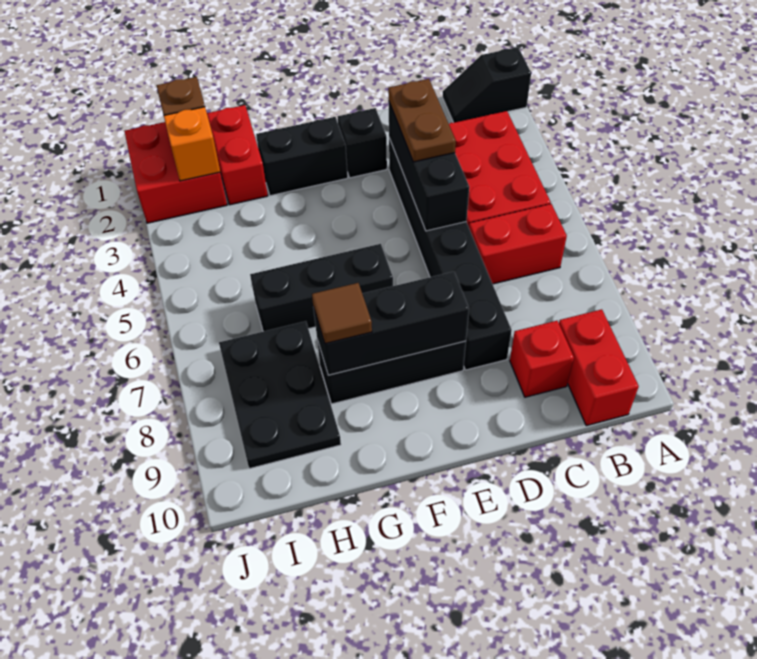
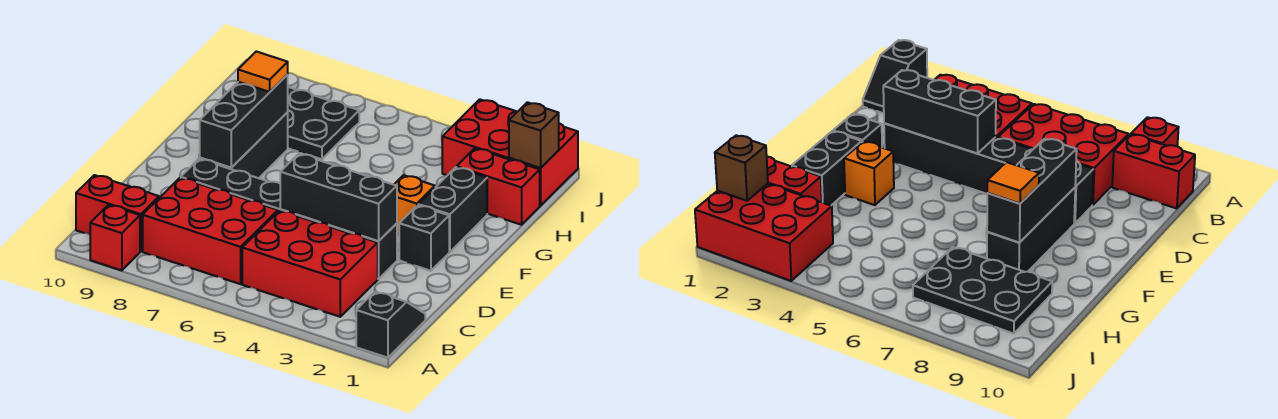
red 1x2 brick [469,204,567,284] -> red 2x3 brick [143,178,278,284]
red 1x1 brick [510,321,574,397] -> red 1x1 brick moved to [90,205,140,270]
brown 1x2 plate [388,79,456,162] -> none
black 1x3 brick [250,244,393,331] -> none
brown 1x1 tile [312,283,372,344] -> orange 1x1 tile [238,51,288,92]
red 2x2 brick [124,122,227,223] -> red 2x3 brick [442,99,578,206]
orange 1x1 brick [164,107,220,181] -> orange 1x1 brick moved to [394,175,435,235]

